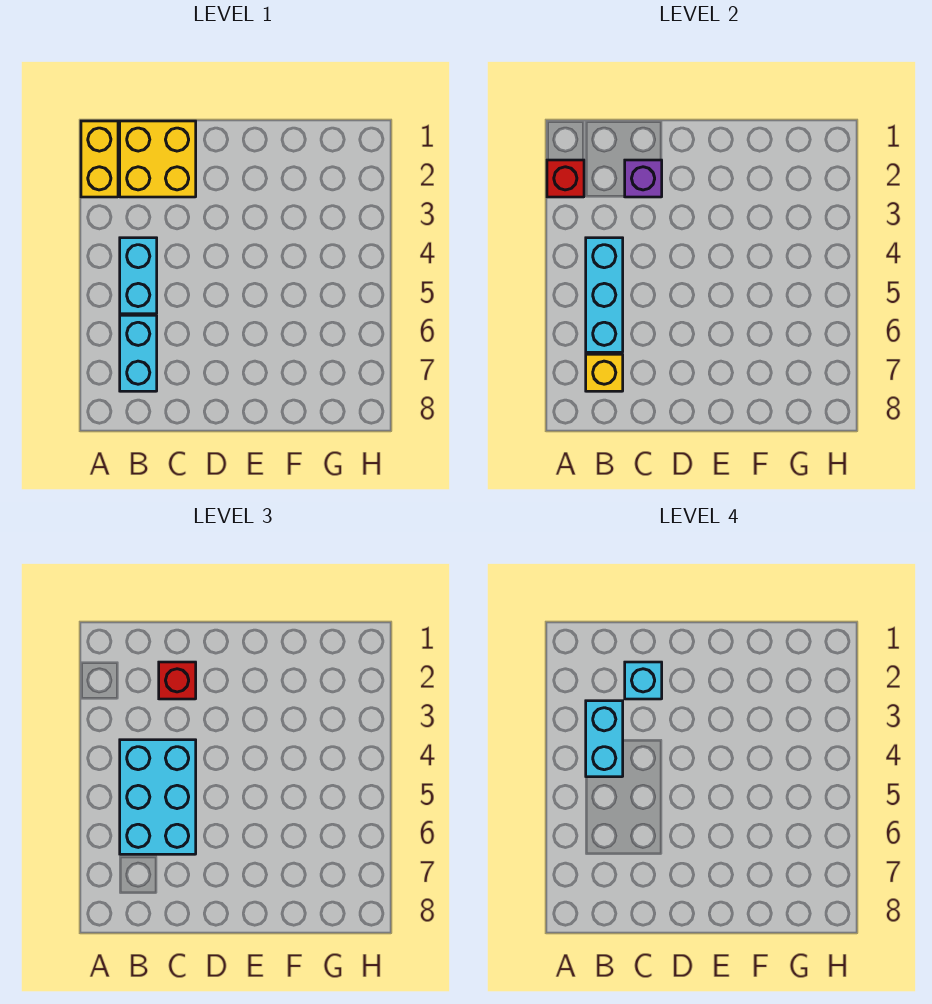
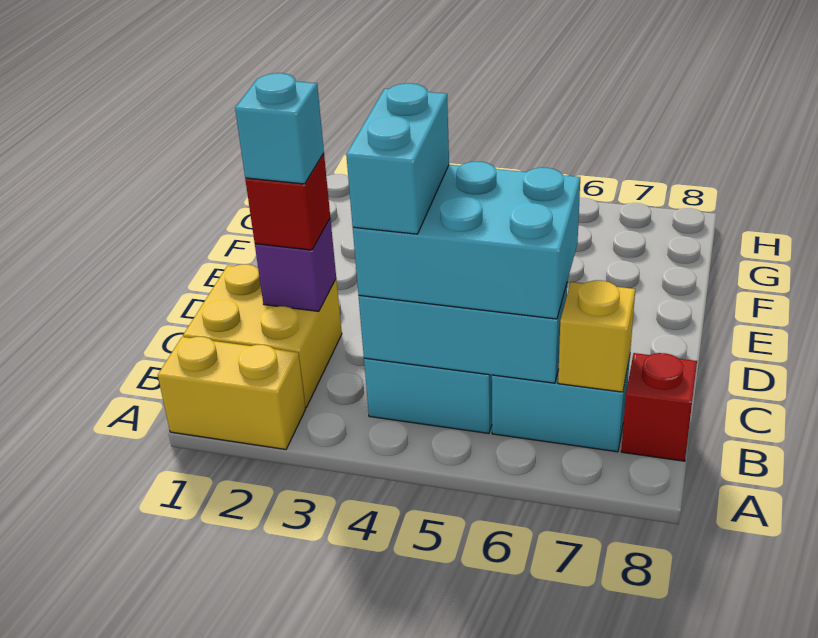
red 1x1 brick [547,160,584,197] -> red 1x1 brick moved to [621,353,697,461]
cyan 1x2 brick [586,701,623,777] -> cyan 1x2 brick turned to [346,83,449,234]

